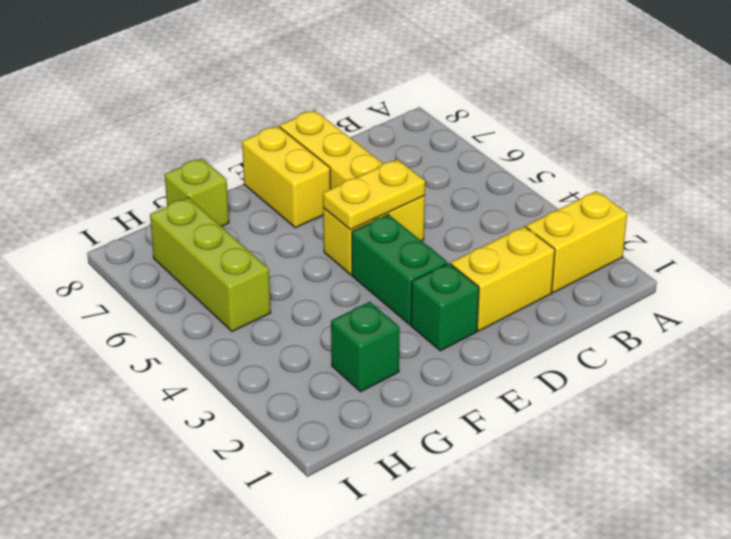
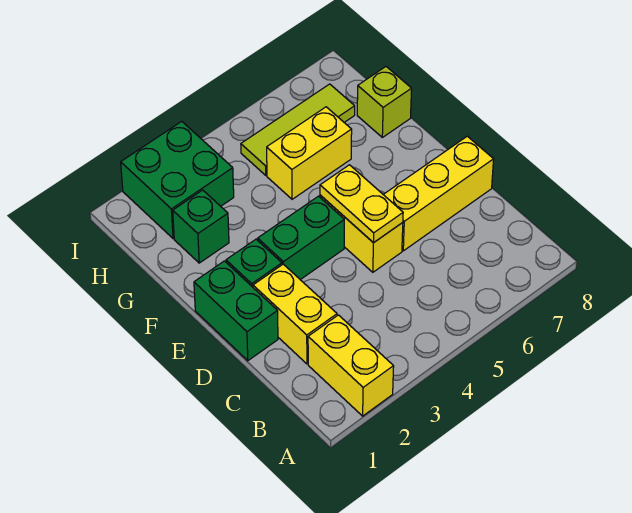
none -> green 1x2 brick [194,261,278,361]
yellow 1x2 brick [242,126,331,228] -> yellow 1x2 brick moved to [267,107,352,199]
none -> green 2x2 brick [121,121,234,239]
lime 1x3 brick [150,198,271,331] -> lime 1x3 tile [241,84,355,175]

